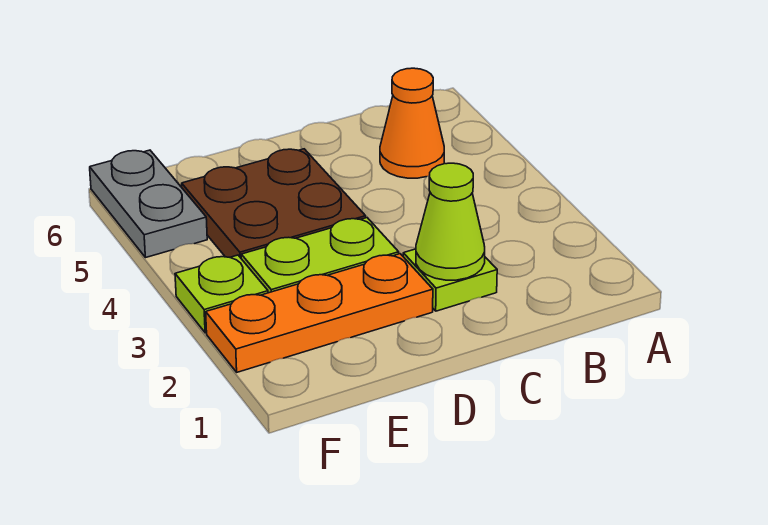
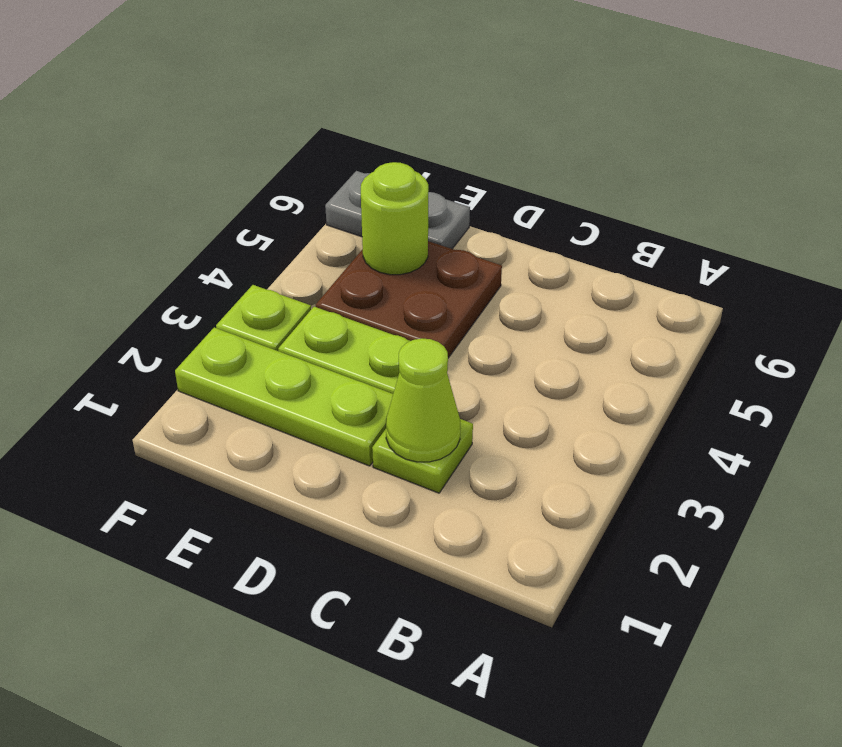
orange 1x1 cone [380,68,444,178] -> none
orange 1x3 plate [206,254,433,372] -> lime 1x3 plate [175,327,393,466]
none -> lime 1x1 round brick [361,162,428,275]
grey 1x2 plate [90,150,207,258] -> grey 1x2 plate turned to [325,171,470,249]

